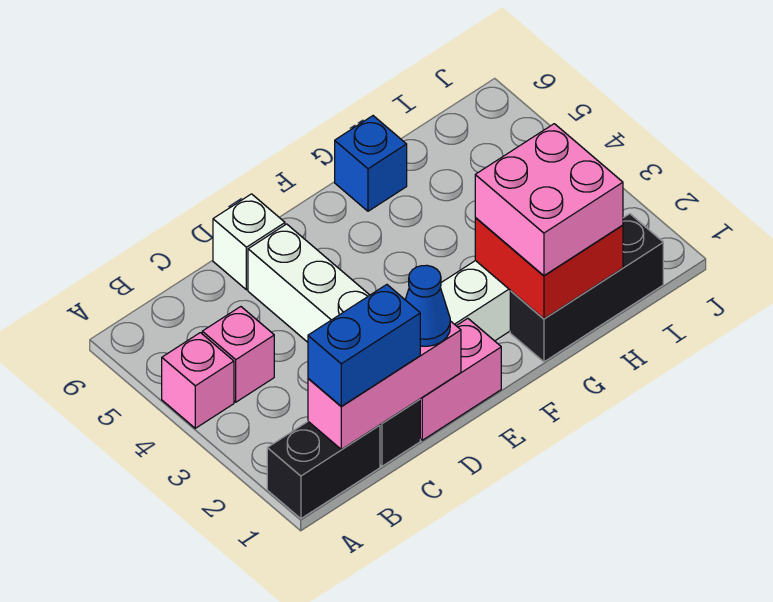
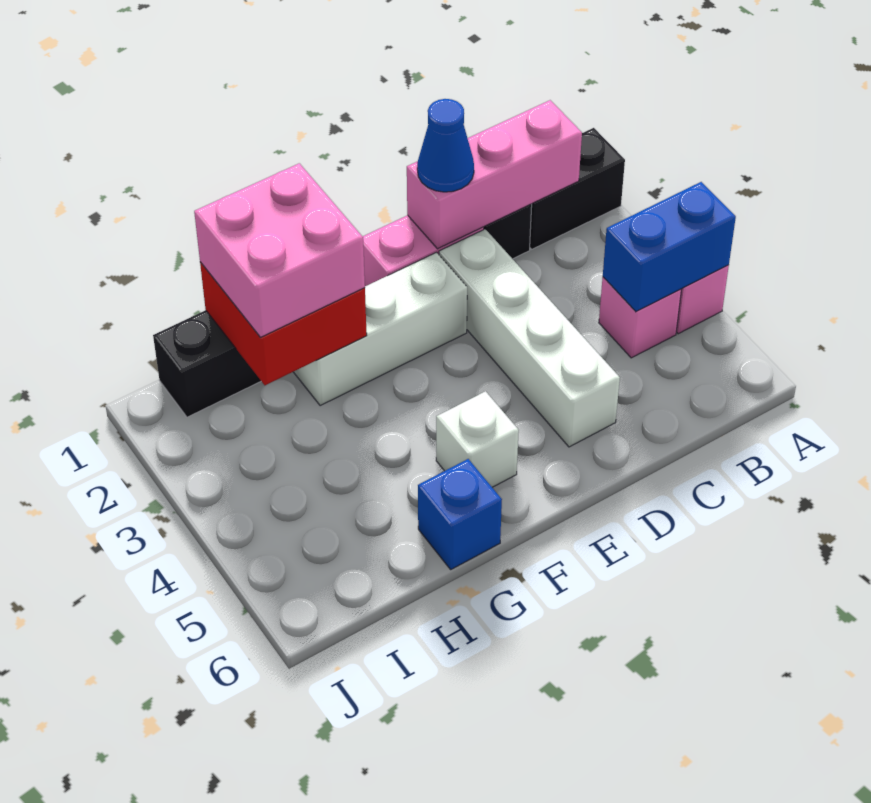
blue 1x2 brick [308,285,420,406] -> blue 1x2 brick moved to [603,182,736,311]
white 1x1 brick [213,194,285,290] -> white 1x1 brick moved to [436,391,519,487]

